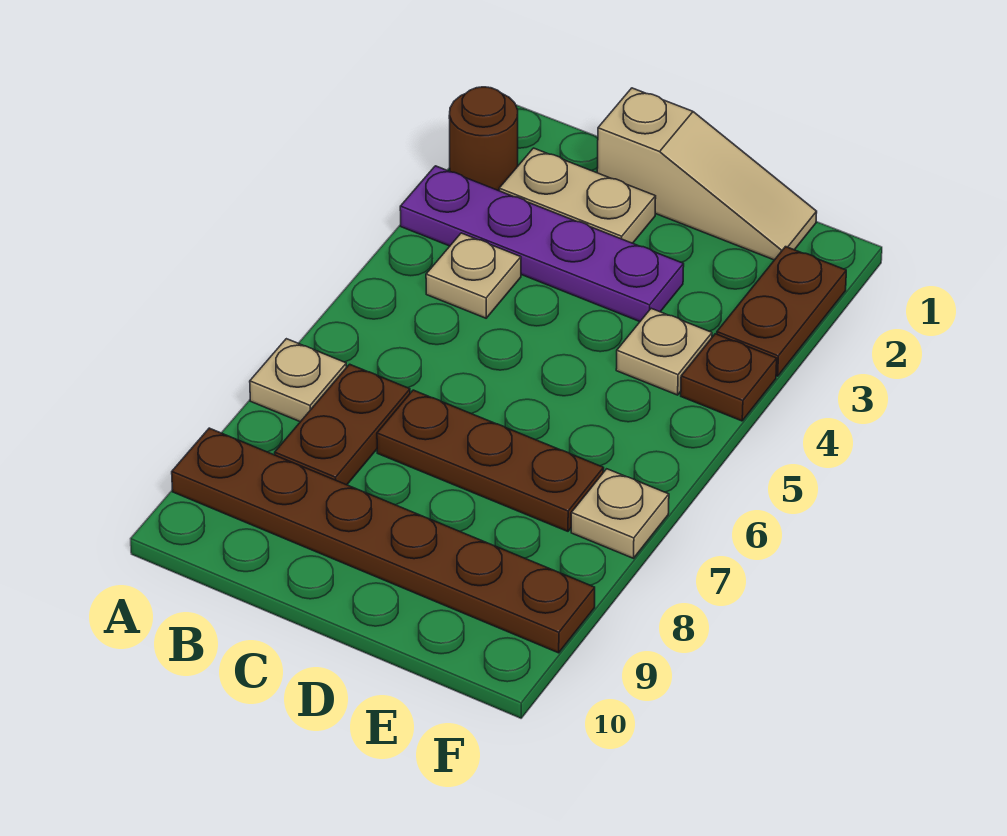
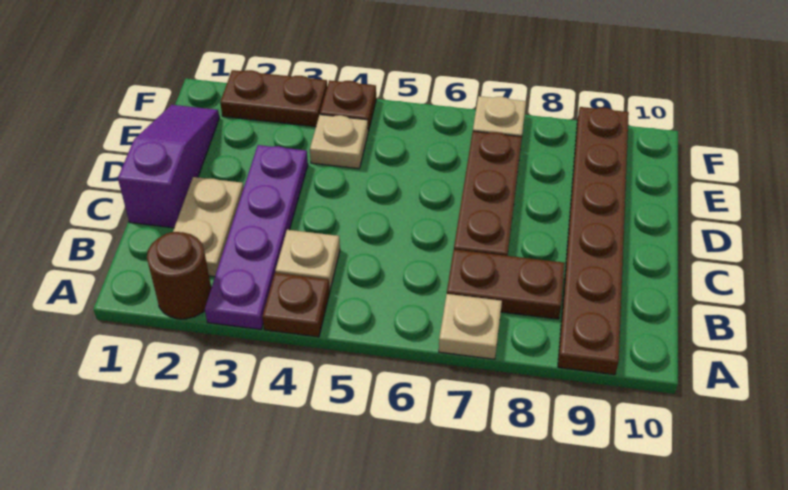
none -> brown 1x1 plate [262,273,330,337]
tan 1x3 slope [597,88,817,260] -> purple 1x3 slope [118,105,219,228]

